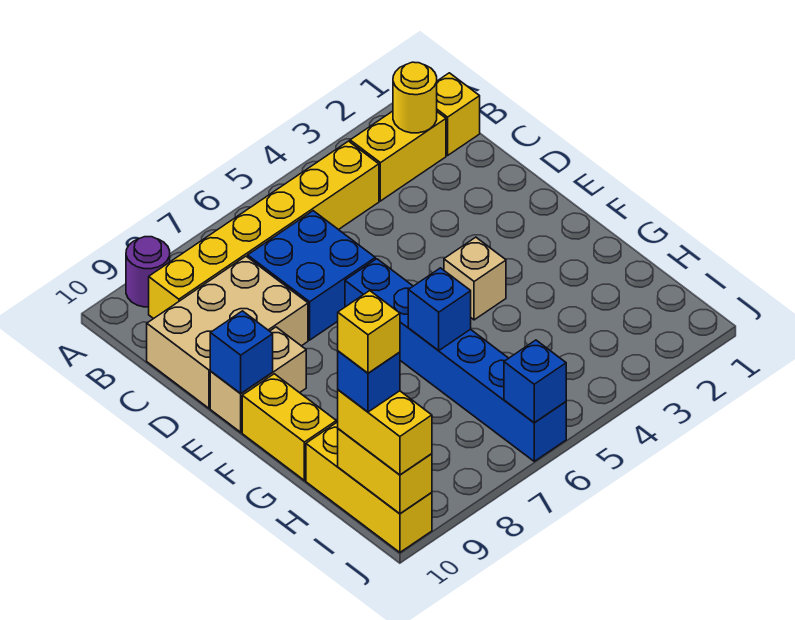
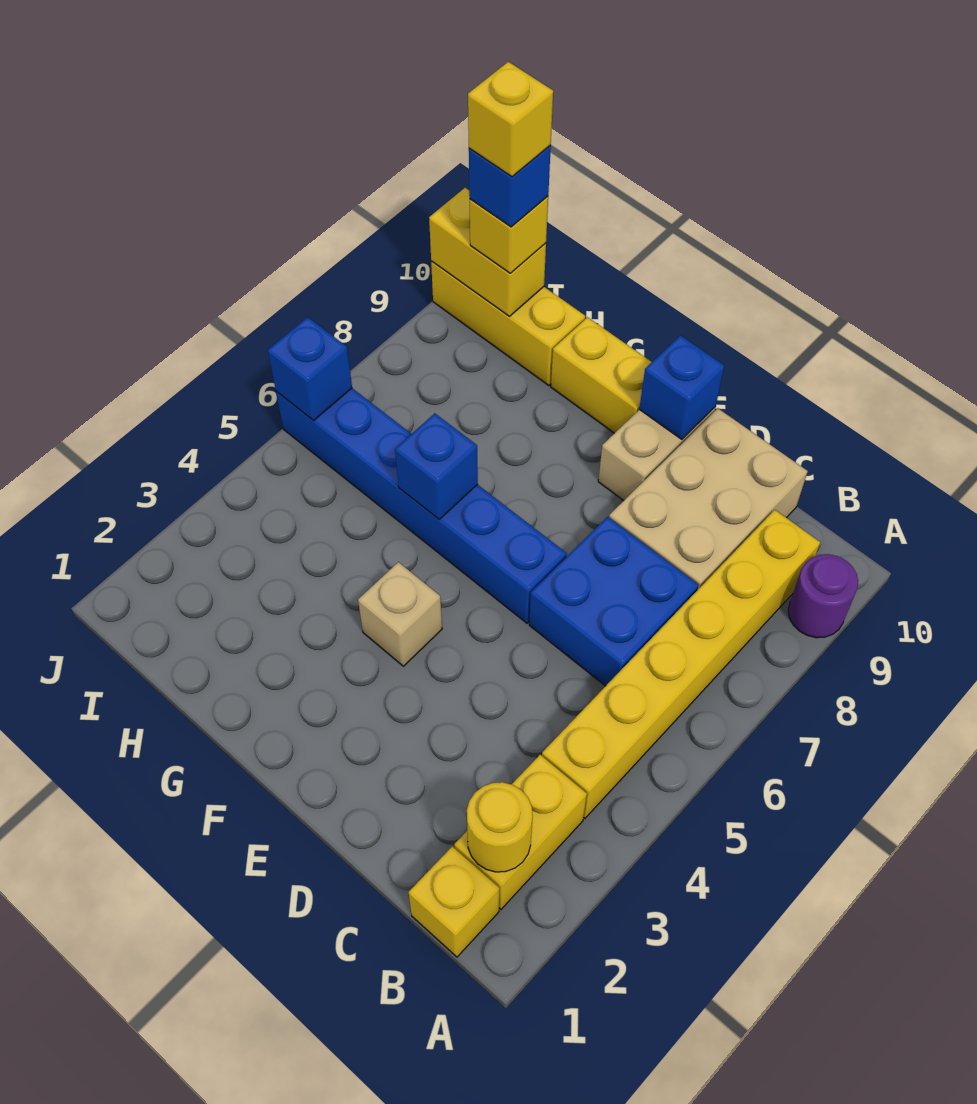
yellow 1x2 brick [338,390,432,475] -> yellow 1x1 brick [470,196,548,273]

